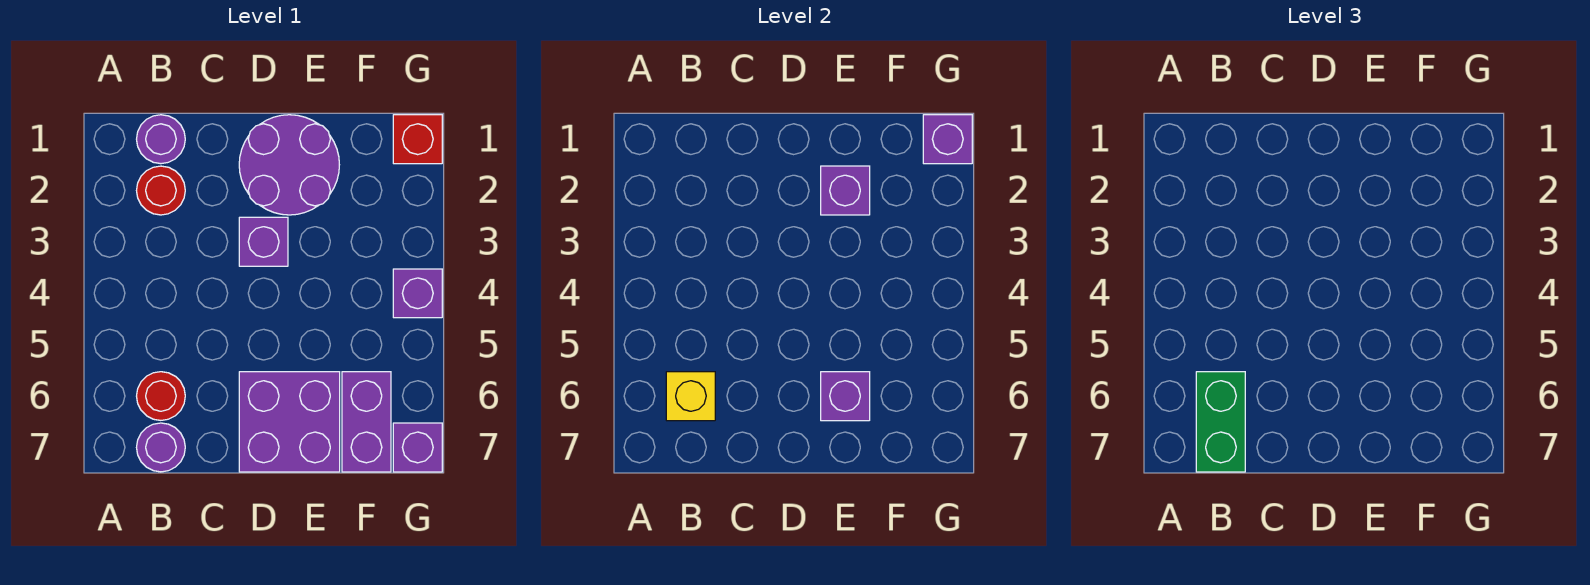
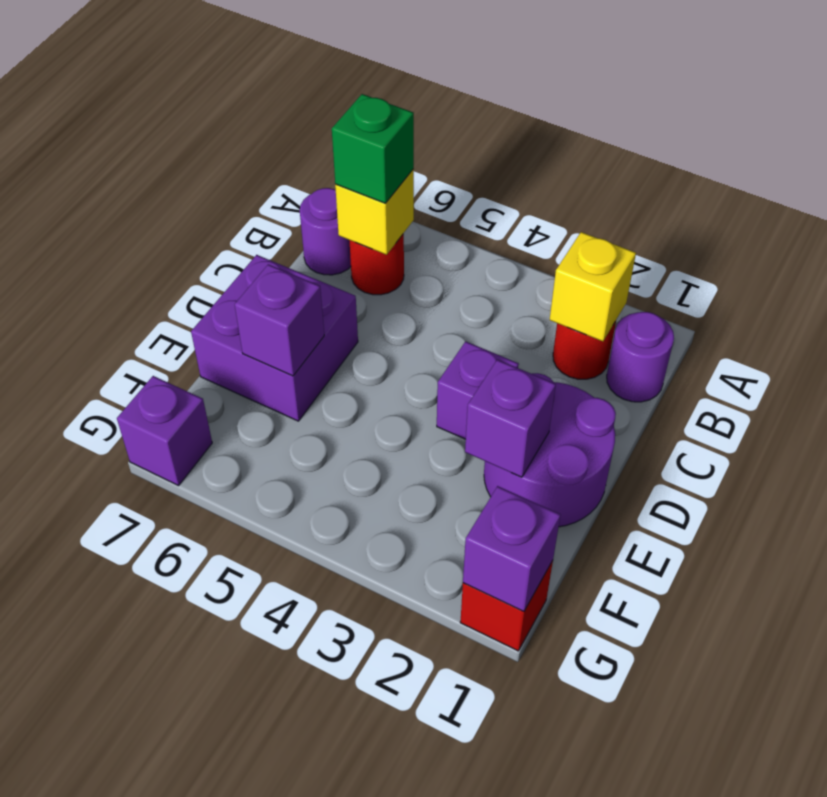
none -> yellow 1x1 brick [550,232,636,341]
green 1x2 brick [1196,372,1245,472] -> green 1x1 brick [332,94,414,203]
purple 1x2 brick [342,372,391,472] -> none
purple 1x1 brick [393,269,442,318] -> none

